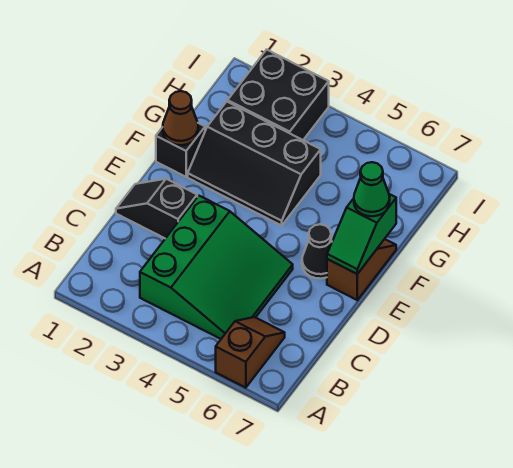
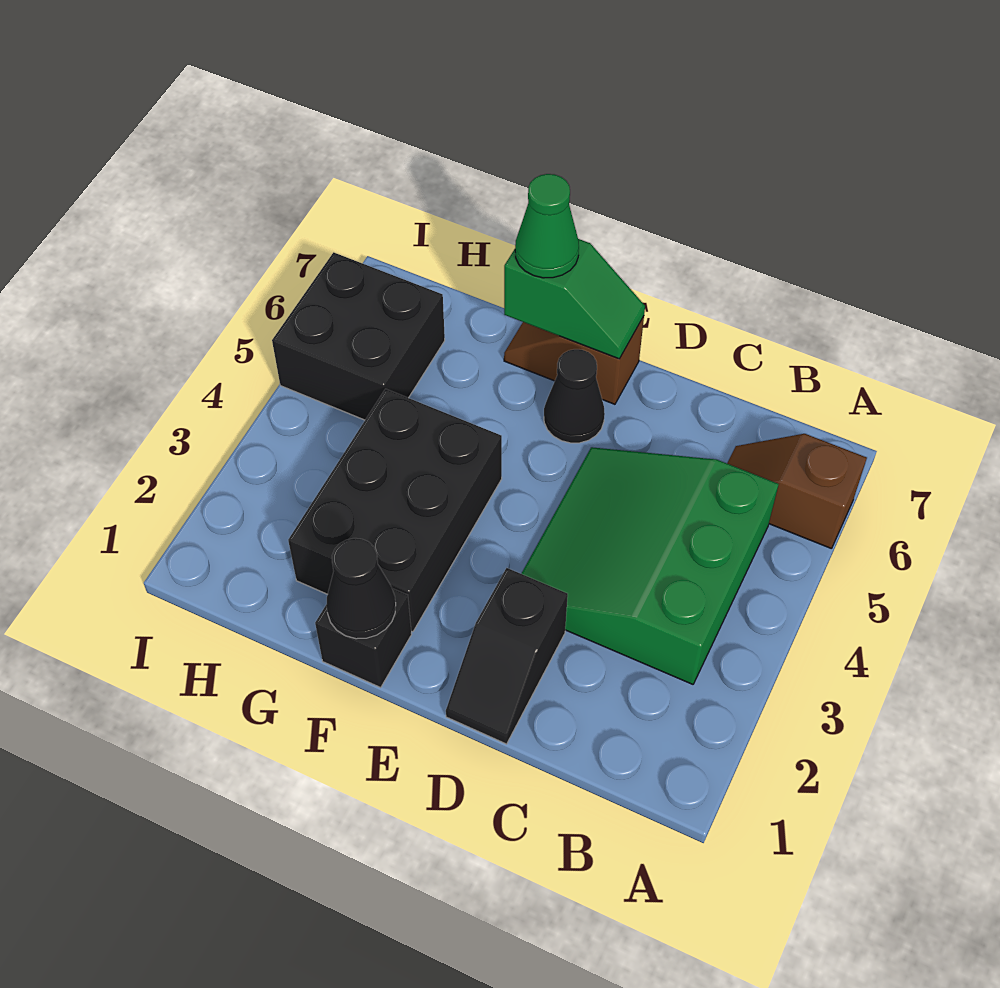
green 3x3 slope [140,196,293,339] -> green 3x3 slope turned to [521,447,779,684]
brown 1x1 cone [163,91,198,145] -> black 1x1 cone [326,538,396,639]
black 2x3 slope [188,102,321,225] -> black 2x3 brick [288,389,502,632]
black 2x2 brick [228,50,329,140] -> black 2x2 brick moved to [272,252,445,420]

